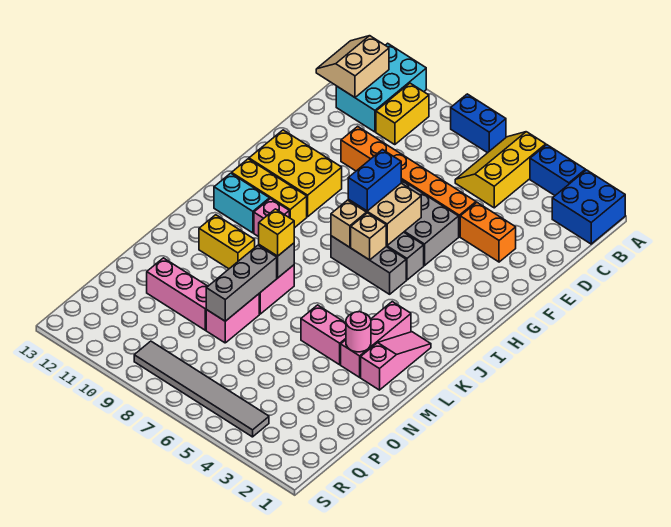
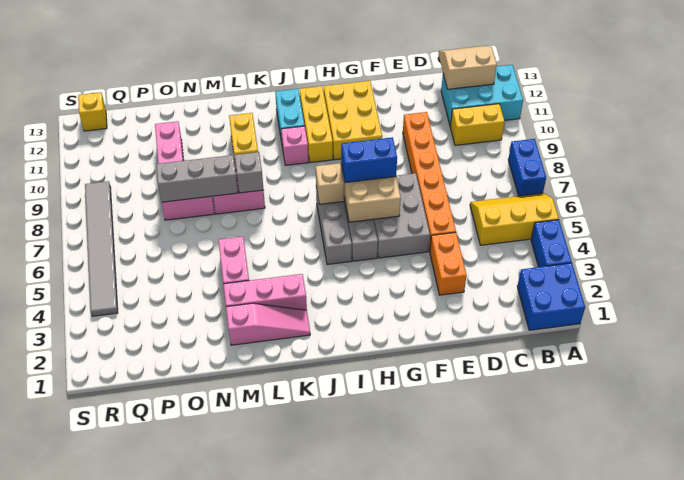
tan 1x1 brick [351,213,387,260] -> none
yellow 1x1 brick [259,209,294,256] -> yellow 1x1 brick moved to [78,92,107,131]
pink 1x1 round brick [346,312,371,352] -> none

